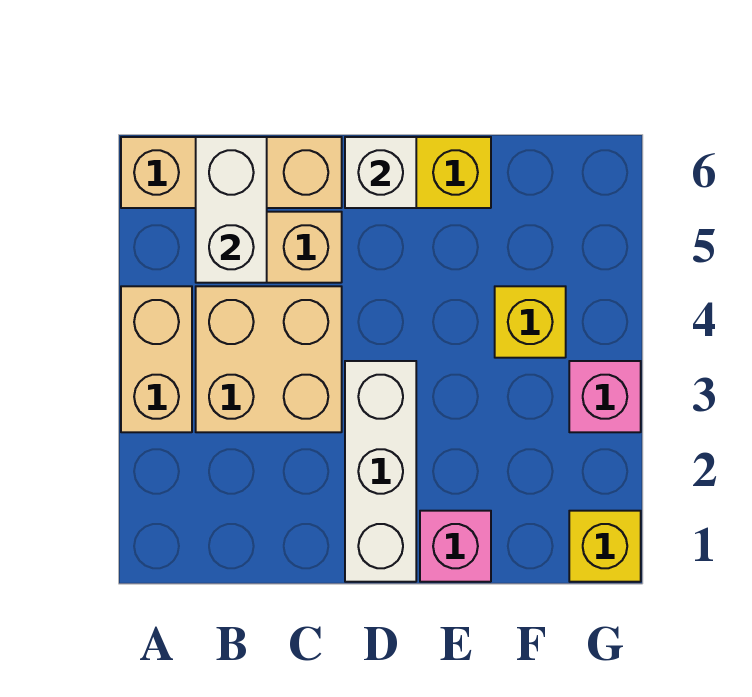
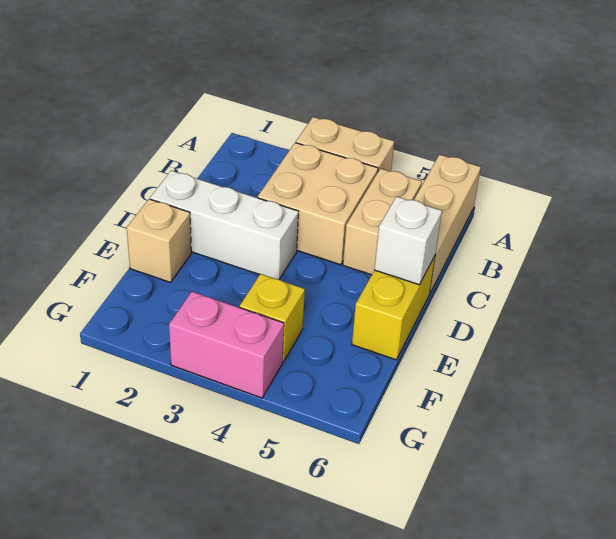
white 1x2 brick [196,137,267,283] -> none
pink 1x1 brick [420,511,491,582] -> tan 1x1 brick [127,199,191,282]
yellow 1x1 brick [569,511,641,582] -> none
pink 1x1 brick [569,361,641,432] -> pink 1x2 brick [169,292,284,398]

